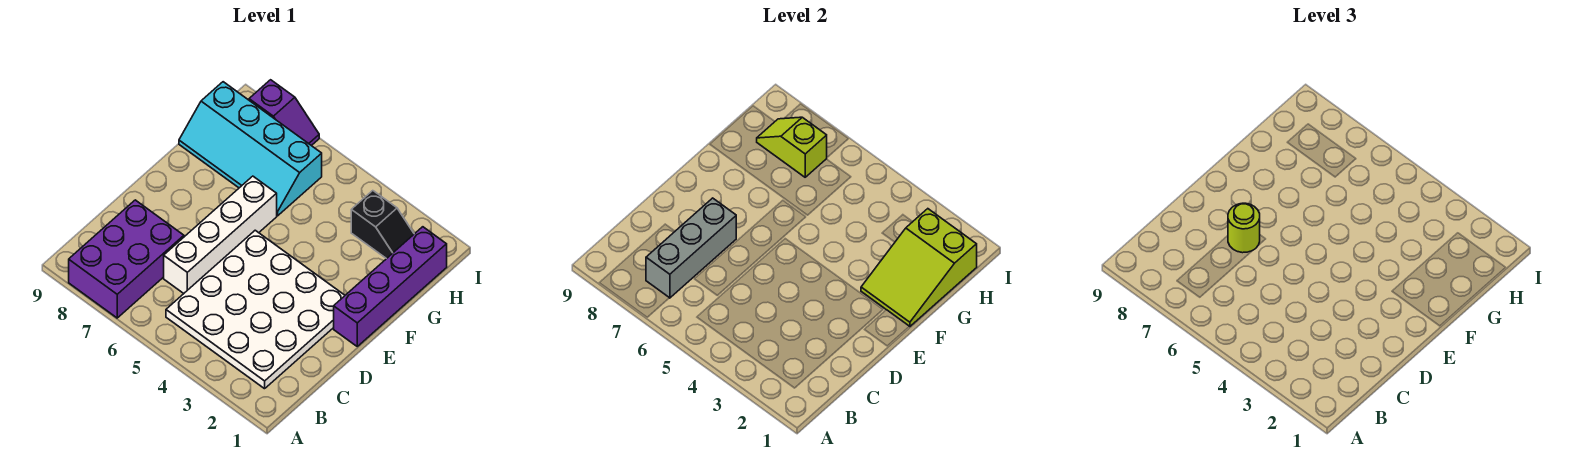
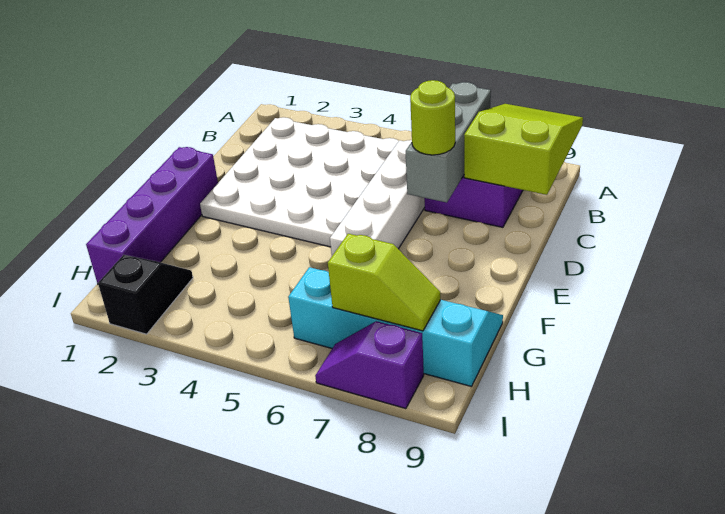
lime 2x3 slope [861,209,977,327] -> lime 2x3 slope moved to [464,104,583,195]
black 1x2 slope [351,191,414,259] -> black 1x2 slope turned to [98,255,193,334]

